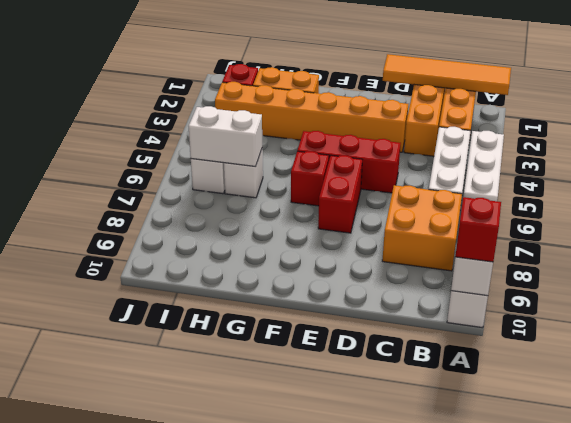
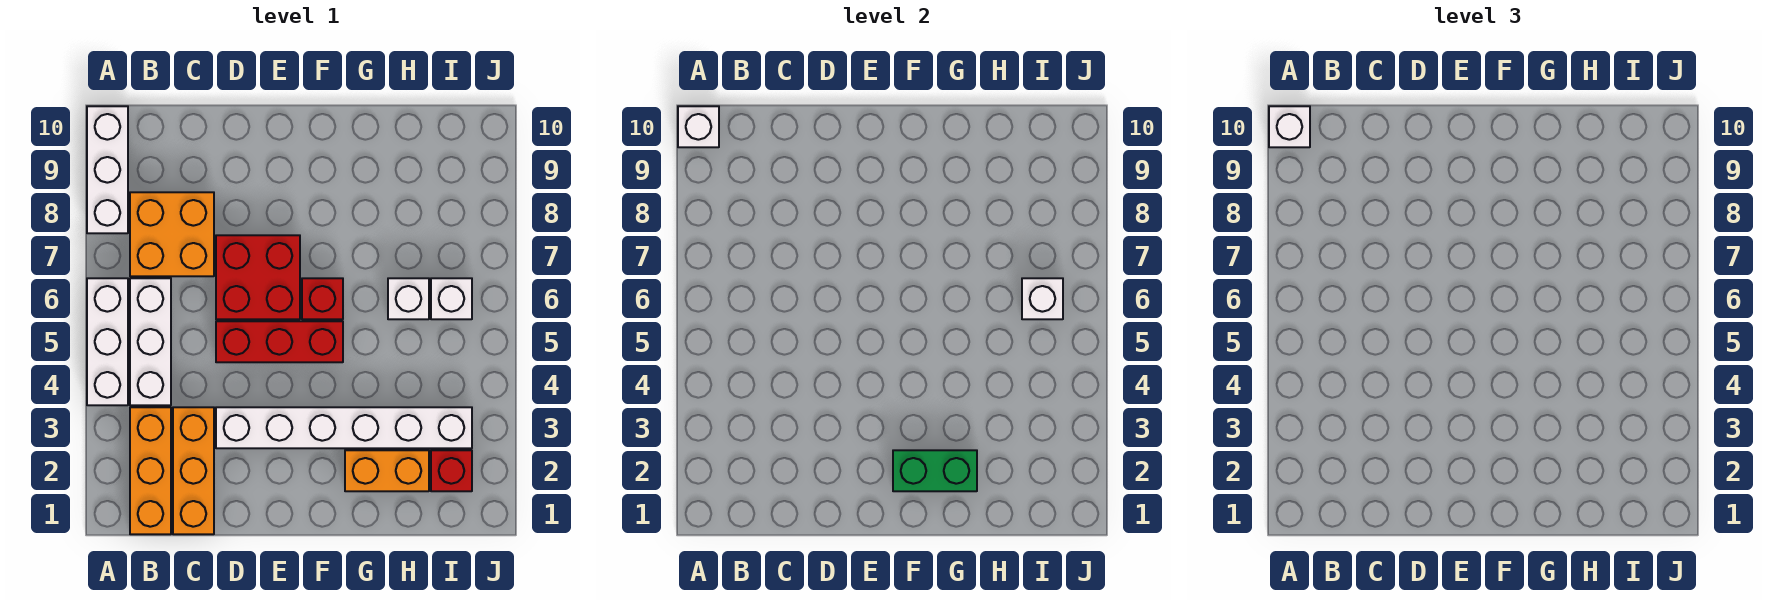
orange 1x4 tile [383,54,511,95] -> none
red 1x1 brick [455,197,501,262] -> white 1x1 brick [1269,106,1310,147]
orange 1x6 brick [215,82,408,152] -> white 1x6 brick [216,407,472,448]
red 1x2 brick [318,155,362,233] -> red 2x2 brick [216,235,300,319]
none -> green 1x2 brick [893,450,977,491]
white 1x2 brick [188,106,262,167] -> white 1x1 brick [1022,278,1063,319]

